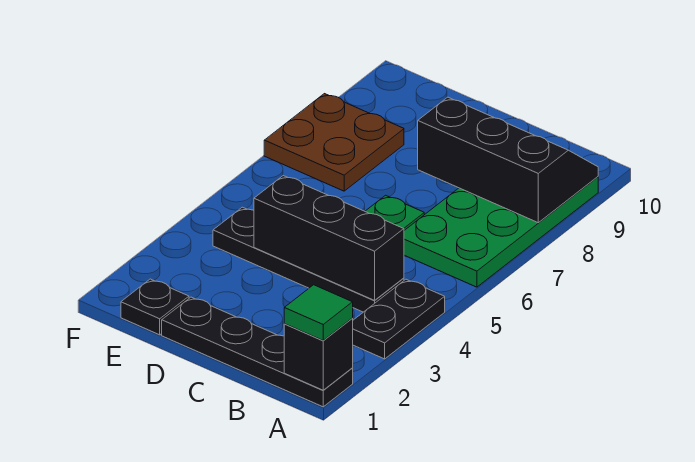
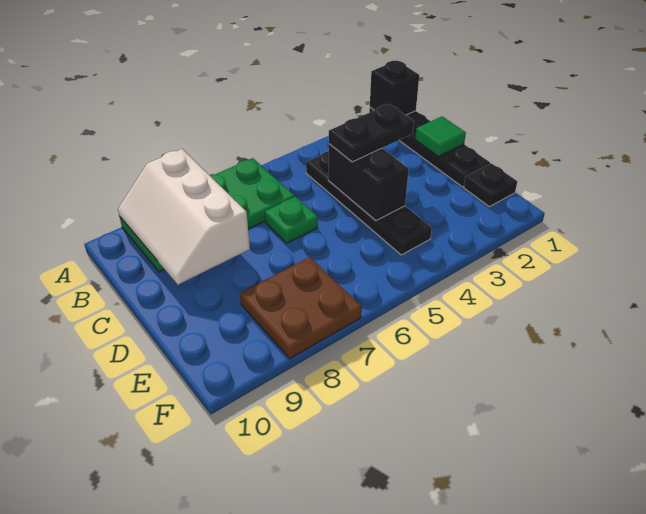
green 1x1 tile [284,285,353,341] -> green 1x1 tile moved to [415,116,466,156]
black 1x2 plate [353,279,445,359] -> black 1x2 plate moved to [329,104,414,162]
black 2x3 slope [418,97,598,223] -> white 2x3 slope [118,149,250,285]
black 1x3 brick [254,176,404,300] -> black 1x2 brick [328,144,409,221]

